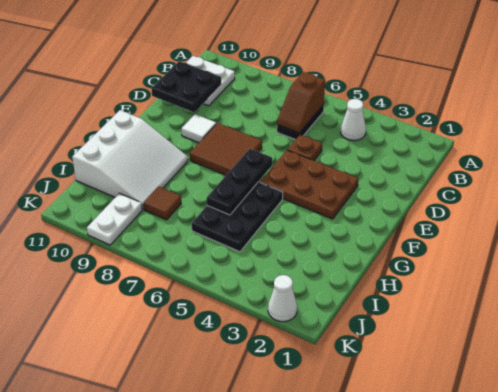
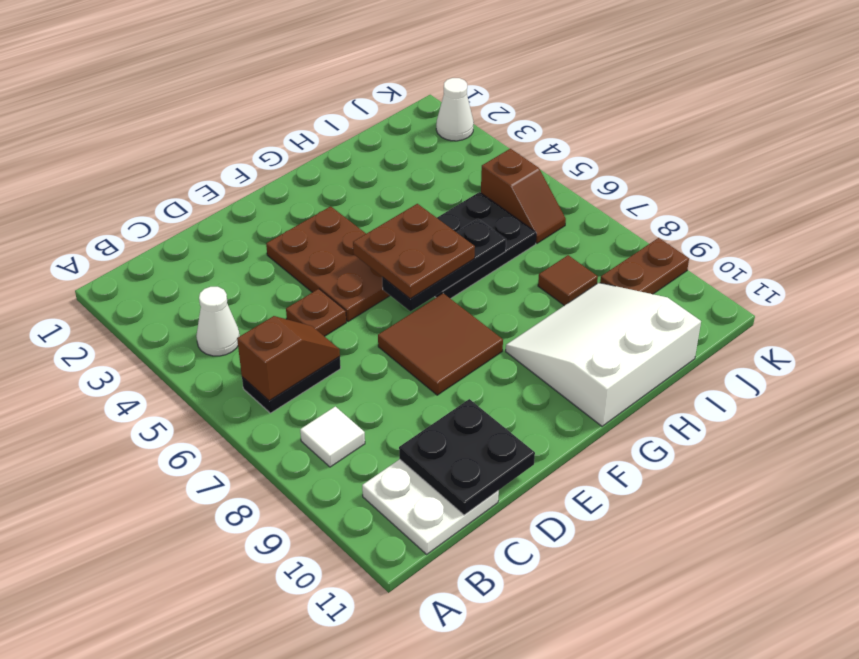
white 1x1 tile [181,114,216,143] -> white 1x1 tile moved to [300,407,365,467]
none -> brown 2x2 plate [353,204,475,299]
none -> brown 1x2 slope [481,149,566,243]
white 1x2 plate [87,193,142,245] -> brown 1x2 plate [600,238,689,294]

